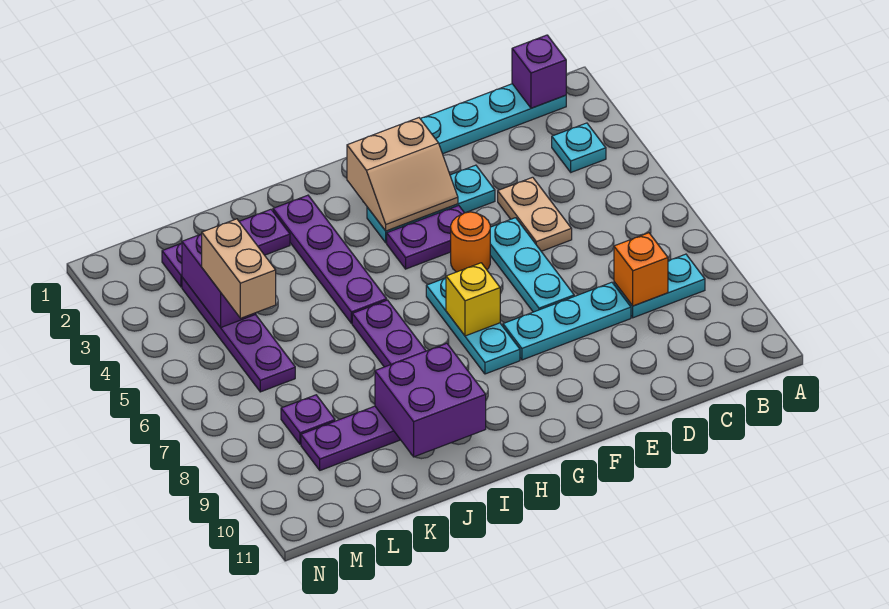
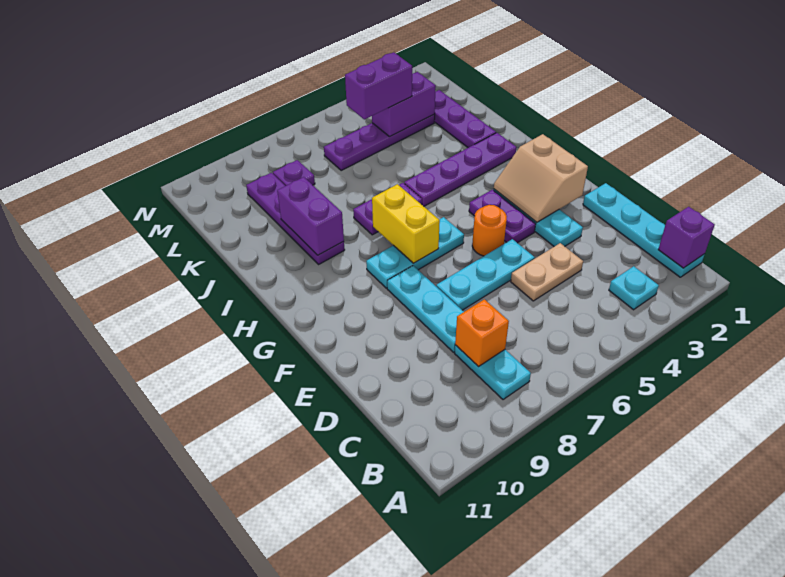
yellow 1x1 brick [446,263,500,336] -> yellow 1x2 brick [372,184,440,263]
purple 2x2 brick [375,343,486,457] -> purple 1x2 brick [277,177,344,255]
tan 1x2 brick [202,219,276,318] -> purple 1x2 brick [345,52,412,119]

